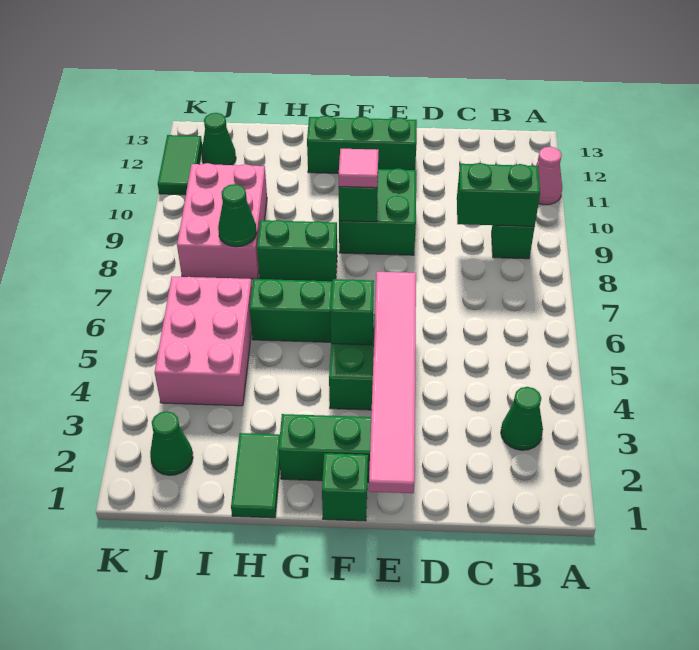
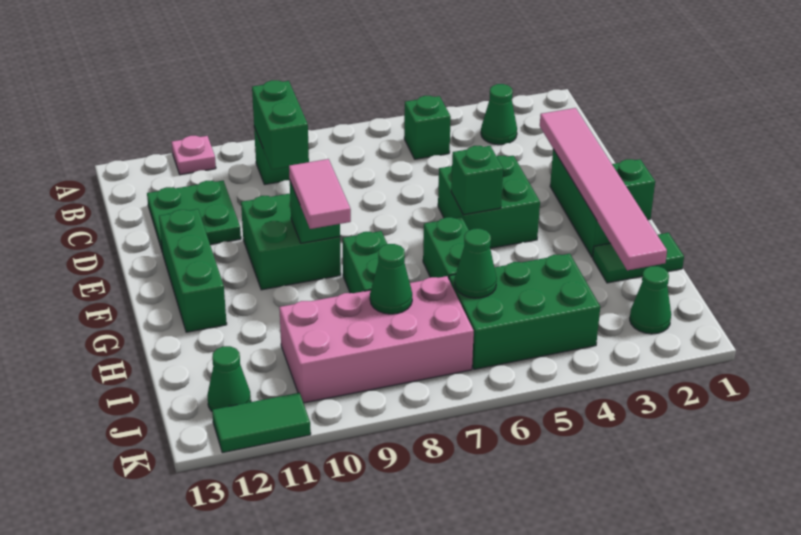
pink 1x1 cone [536,147,562,205] -> pink 1x1 plate [172,136,216,175]
none -> green 1x1 brick [404,96,451,159]
none -> green 2x2 plate [147,181,241,253]
pink 1x6 tile [369,272,416,493] -> pink 1x6 tile turned to [540,108,667,270]
pink 1x1 tile [339,149,379,188] -> pink 1x2 tile [289,159,351,229]
pink 2x3 brick [155,277,252,406] -> green 2x3 brick [449,254,600,369]
none -> green 1x1 cone [455,229,497,298]
pink 2x3 brick [177,163,267,279] -> pink 2x4 brick [279,276,474,403]

